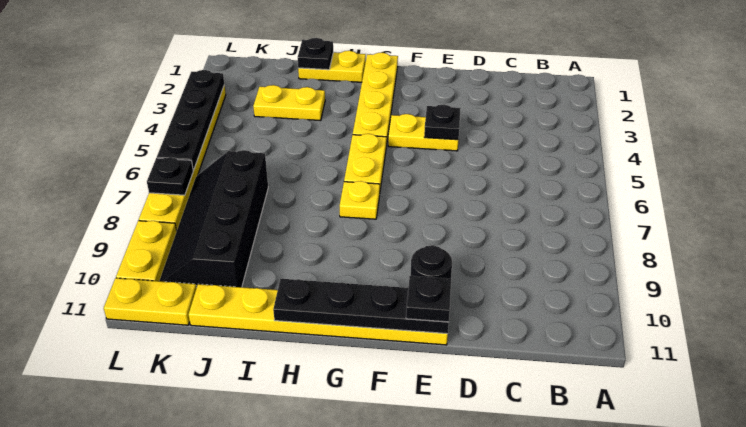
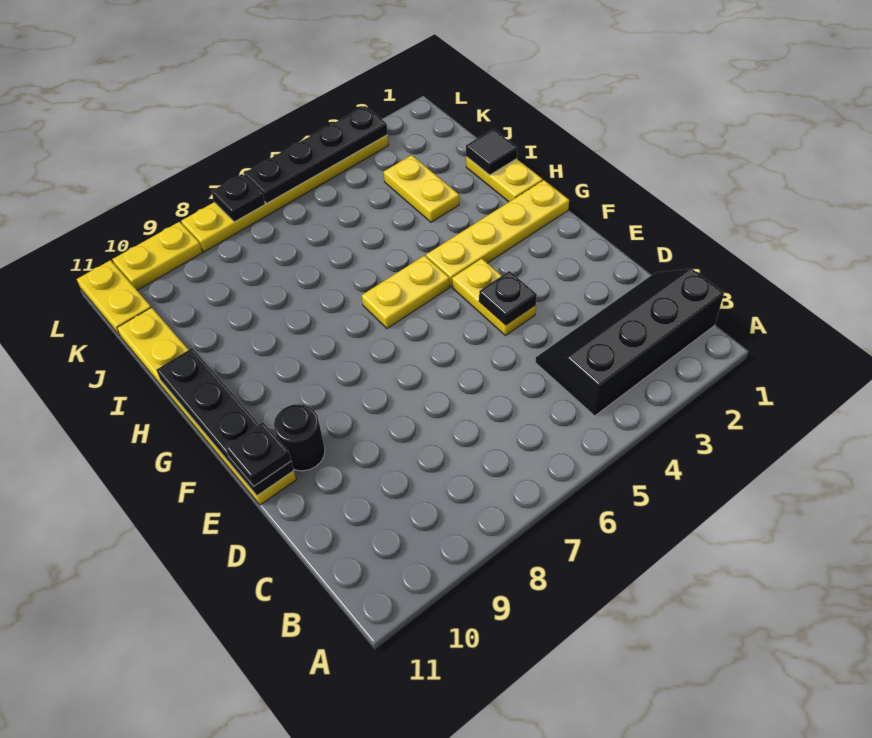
yellow 1x1 plate [340,181,380,219] -> none
black 1x1 plate [298,38,333,70] -> black 1x1 tile [466,129,517,175]
black 2x4 slope [159,150,268,287] -> black 2x4 slope moved to [535,269,724,416]

